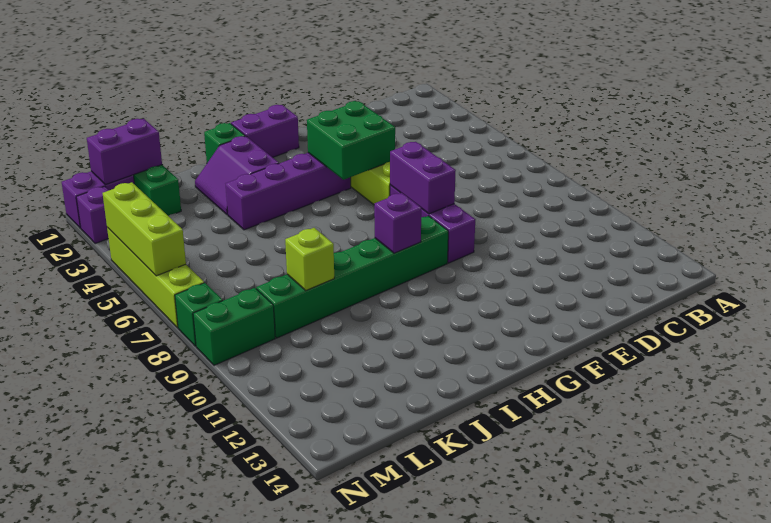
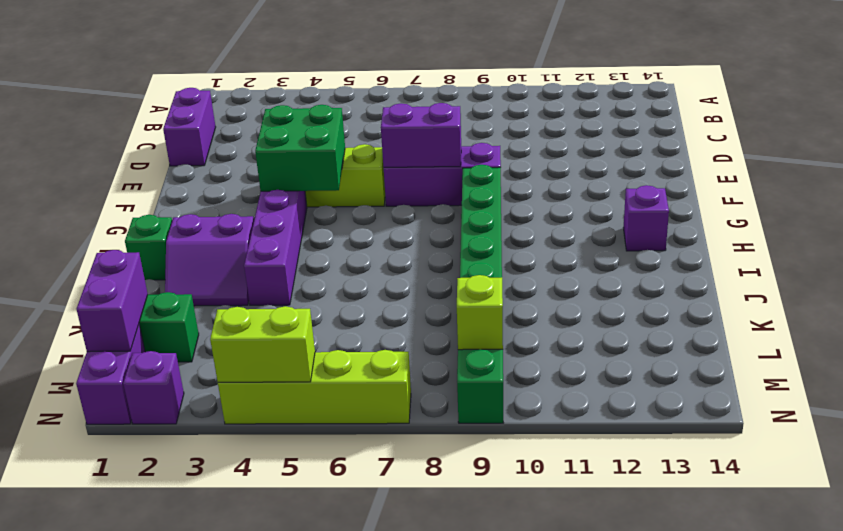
purple 1x2 brick [231,105,299,157] -> purple 1x2 brick moved to [163,88,216,166]
purple 1x1 brick [374,193,421,253] -> purple 1x1 brick moved to [623,185,669,251]
lime 1x1 brick [285,228,334,291] -> lime 1x1 brick moved to [457,275,503,350]
lime 1x3 brick [103,182,186,276] -> lime 1x2 brick [210,306,315,382]
green 1x1 brick [175,283,223,346] -> none

